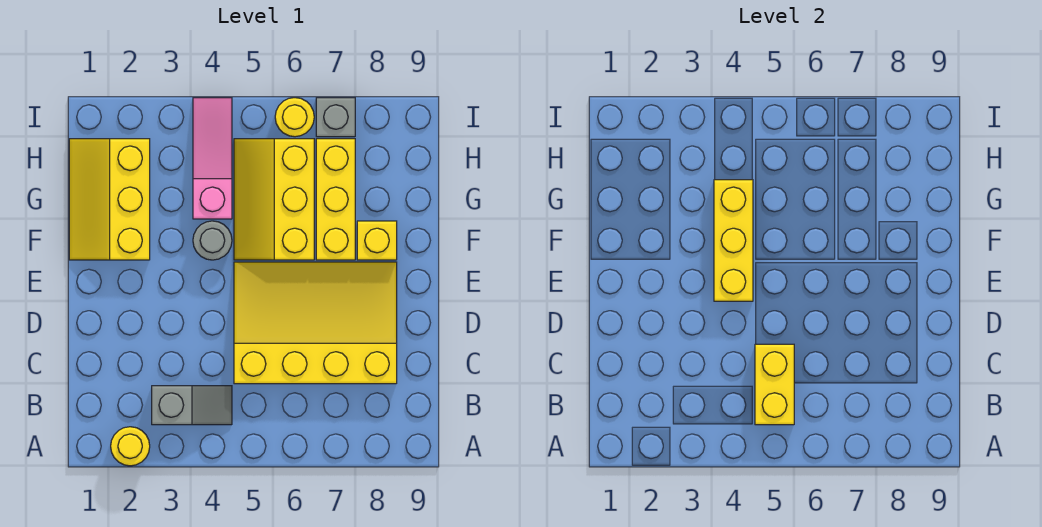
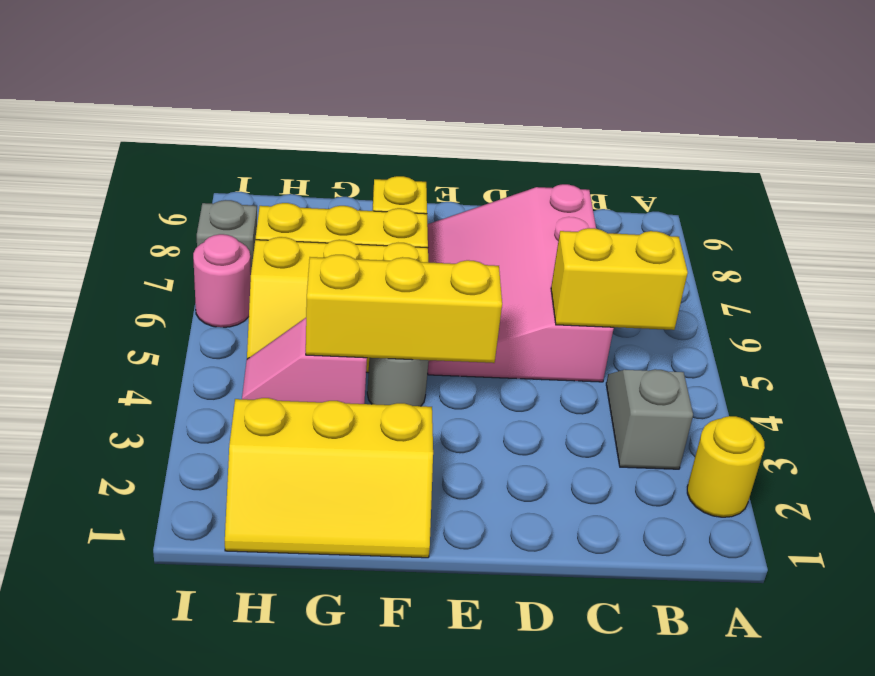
yellow 3x4 slope [234,262,397,384] -> pink 3x4 slope [427,184,614,382]
pink 1x3 slope [193,98,232,219] -> pink 1x2 slope [242,318,367,404]
yellow 1x1 round brick [275,98,314,137] -> pink 1x1 round brick [193,234,251,327]

